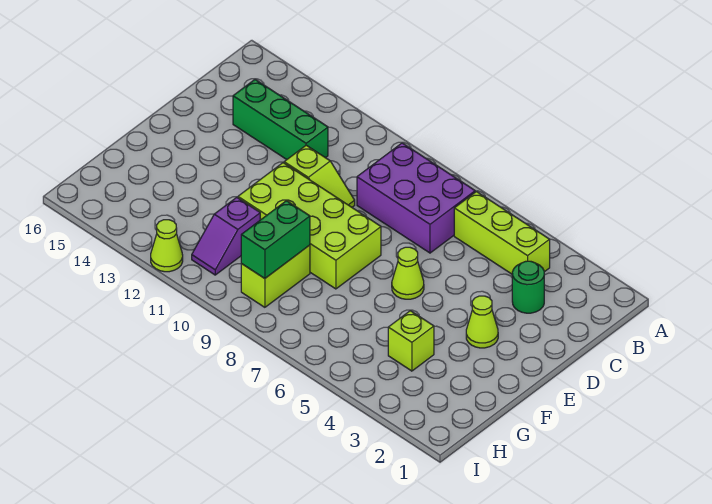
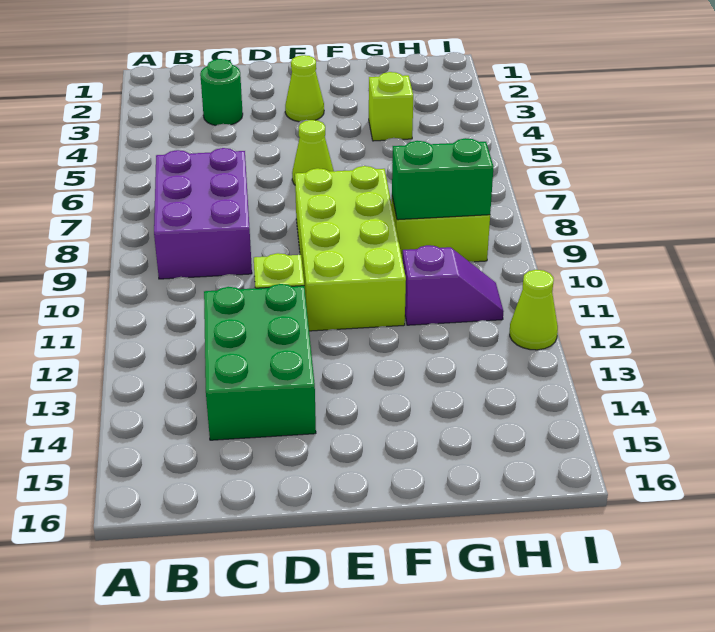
lime 1x3 brick [454,192,550,274] -> none
green 1x3 brick [233,80,328,159] -> green 2x3 brick [204,284,316,440]

